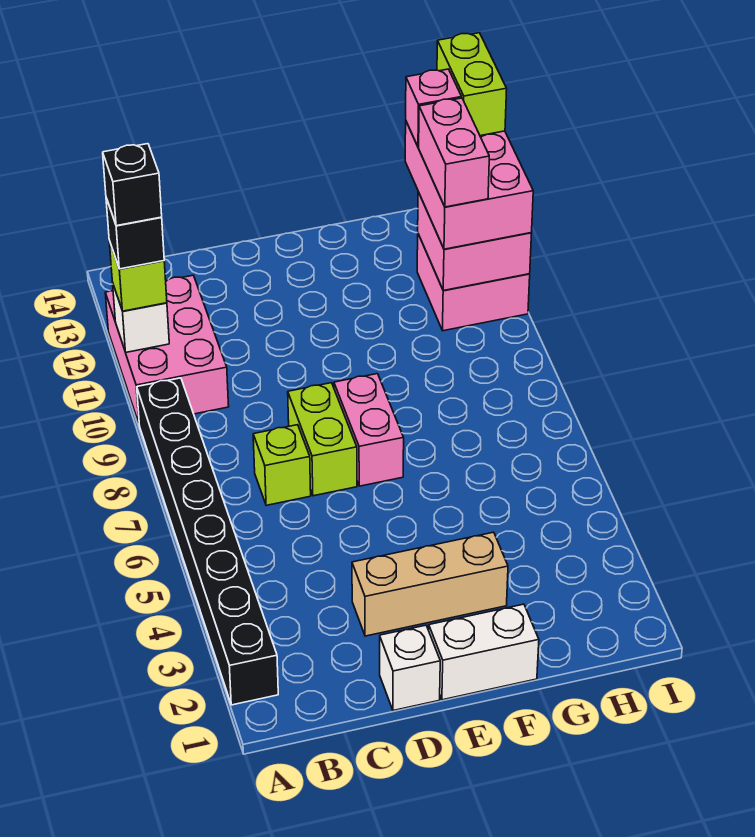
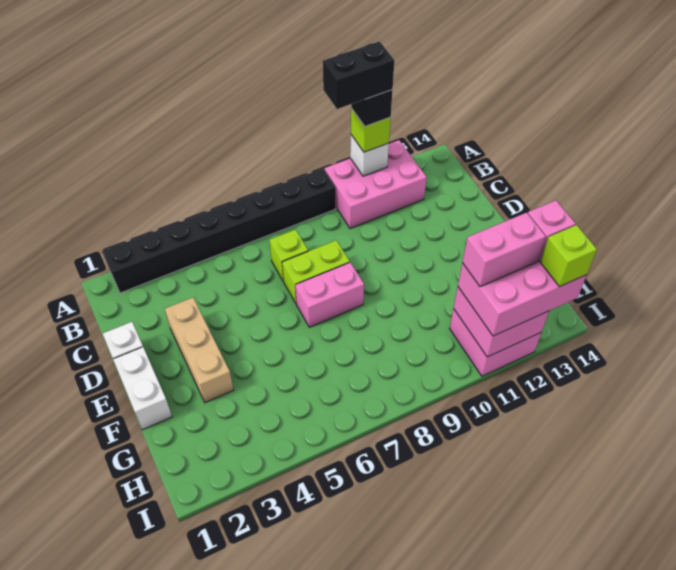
black 1x1 brick [103,144,162,226] -> black 1x2 brick [323,41,395,109]
lime 1x2 brick [437,33,507,136] -> lime 1x1 brick [540,225,597,287]

